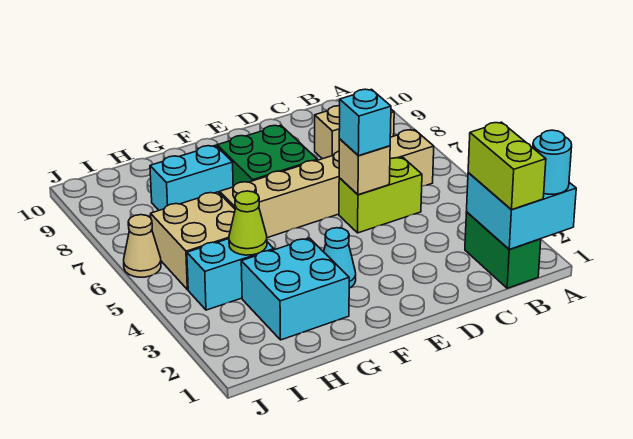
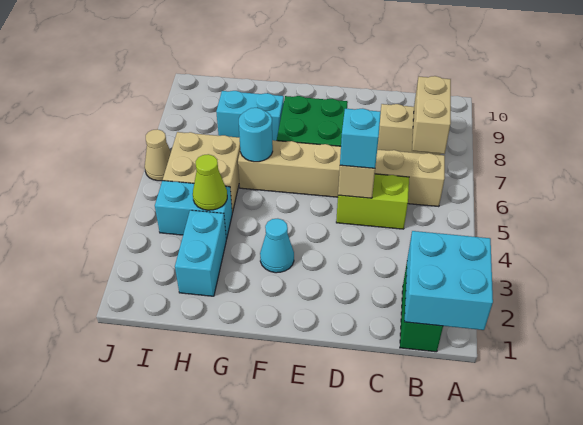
cyan 1x1 round brick [533,130,572,194] -> cyan 1x1 round brick moved to [239,108,273,162]
lime 1x2 brick [468,122,546,210] -> none
none -> tan 1x2 brick [412,76,451,154]
cyan 2x2 brick [241,238,349,340] -> cyan 1x2 brick [175,210,226,296]

